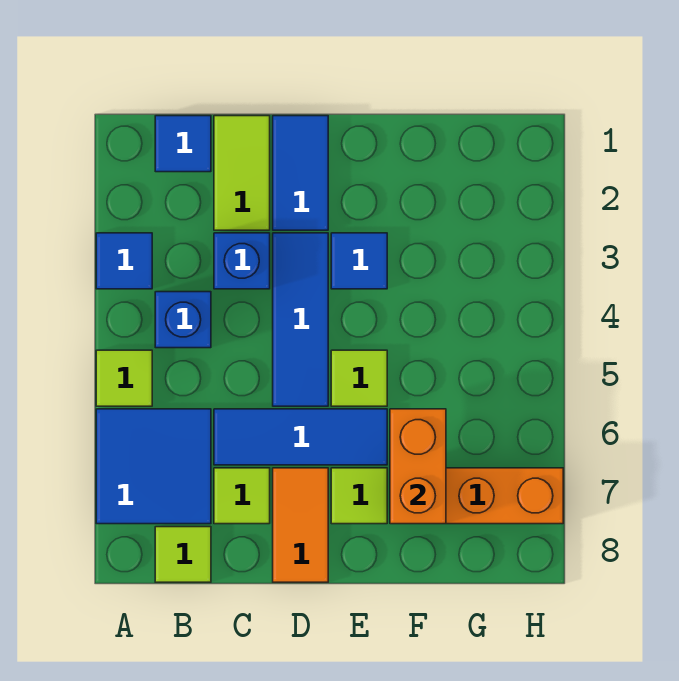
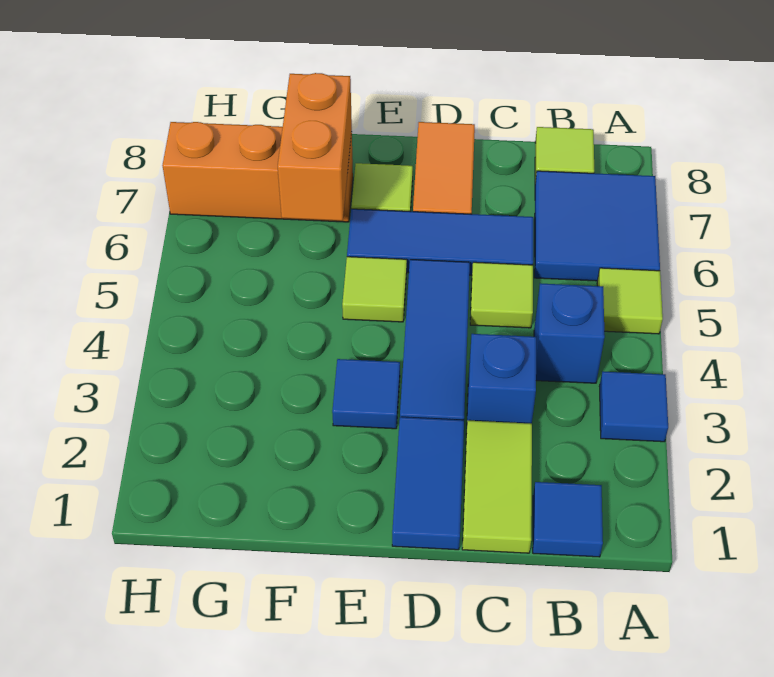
lime 1x1 tile [214,468,270,524] -> lime 1x1 tile moved to [470,262,533,328]

